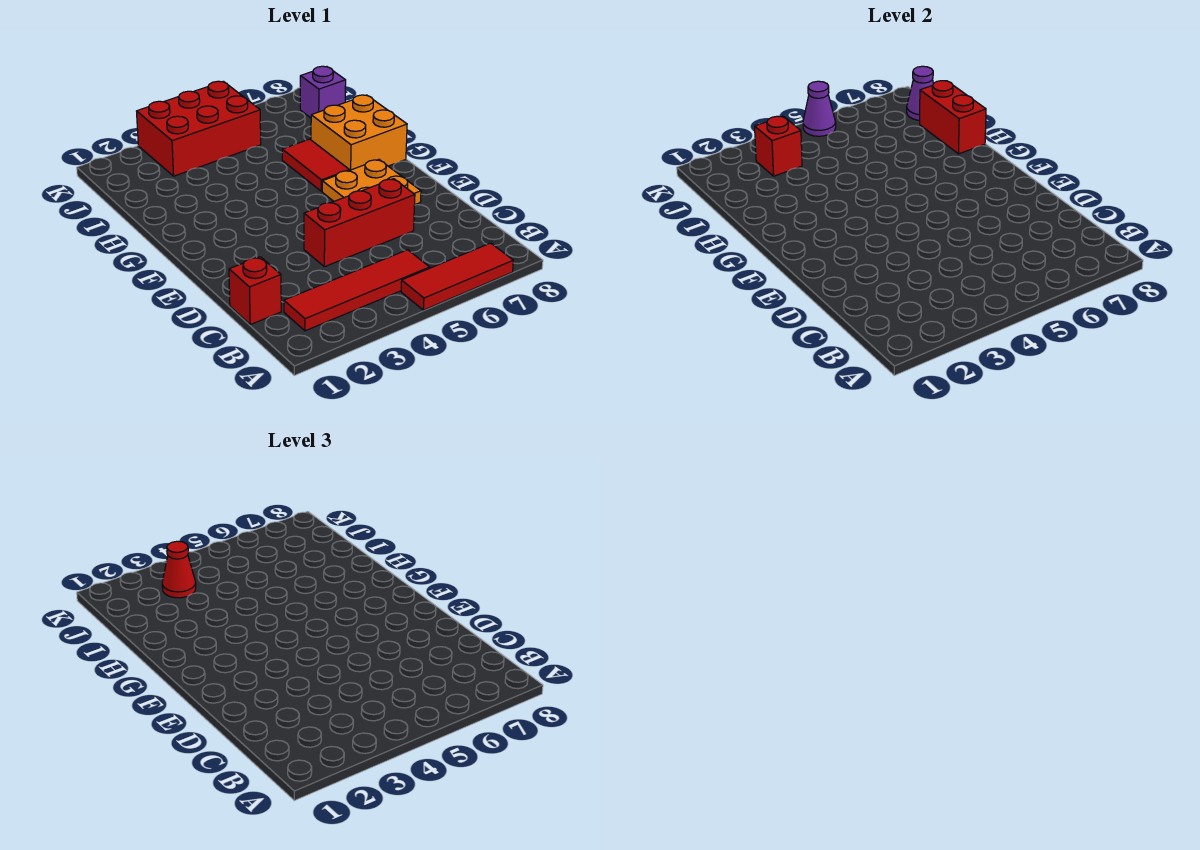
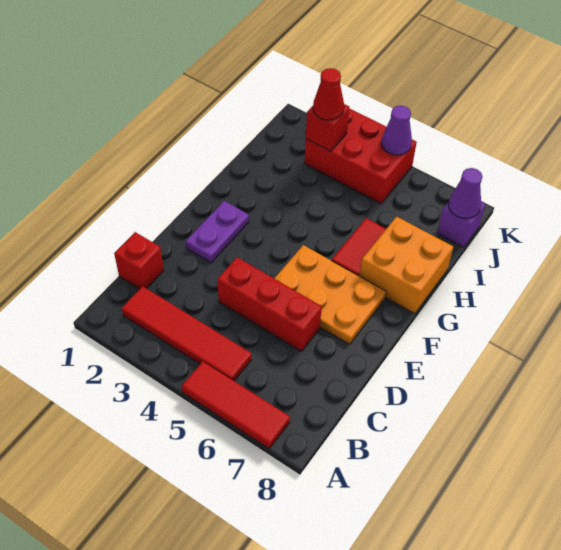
none -> purple 1x2 plate [186,201,249,263]
orange 2x2 plate [322,160,421,204] -> orange 2x3 plate [274,245,386,344]
red 1x2 brick [920,81,986,154] -> none

